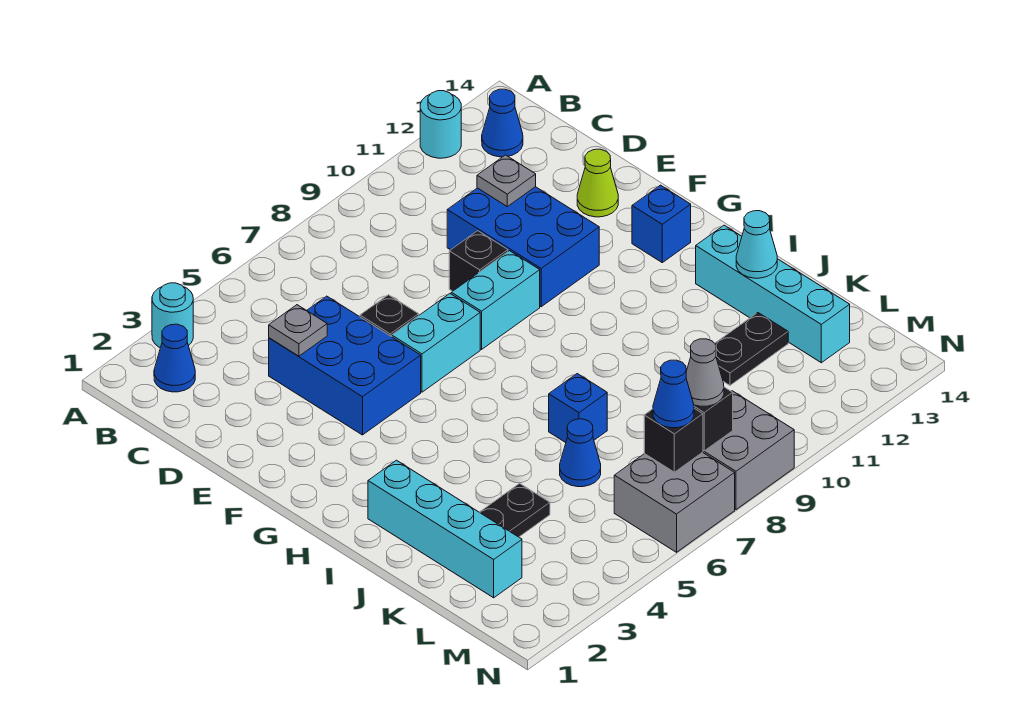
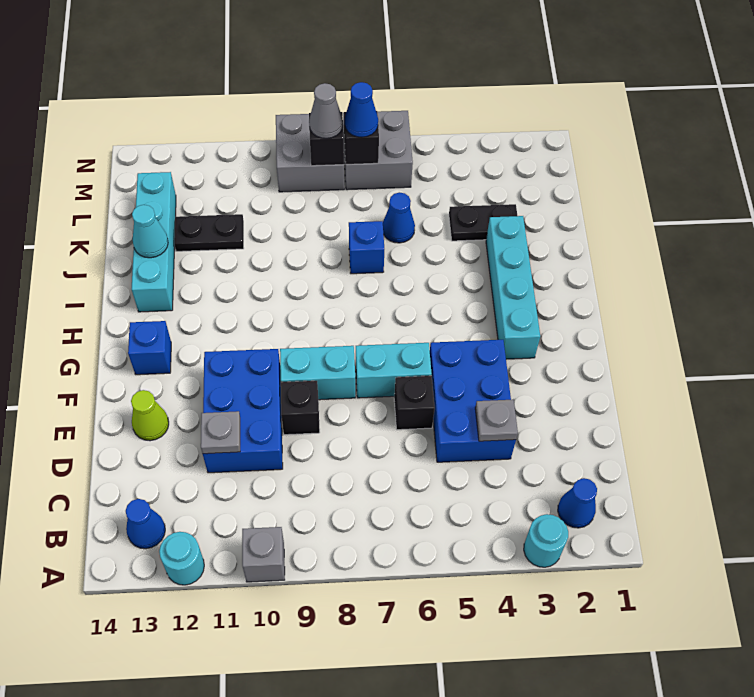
none -> grey 1x1 brick [242,527,285,582]
cyan 1x4 brick [368,460,522,598] -> cyan 1x4 brick moved to [486,216,540,359]

